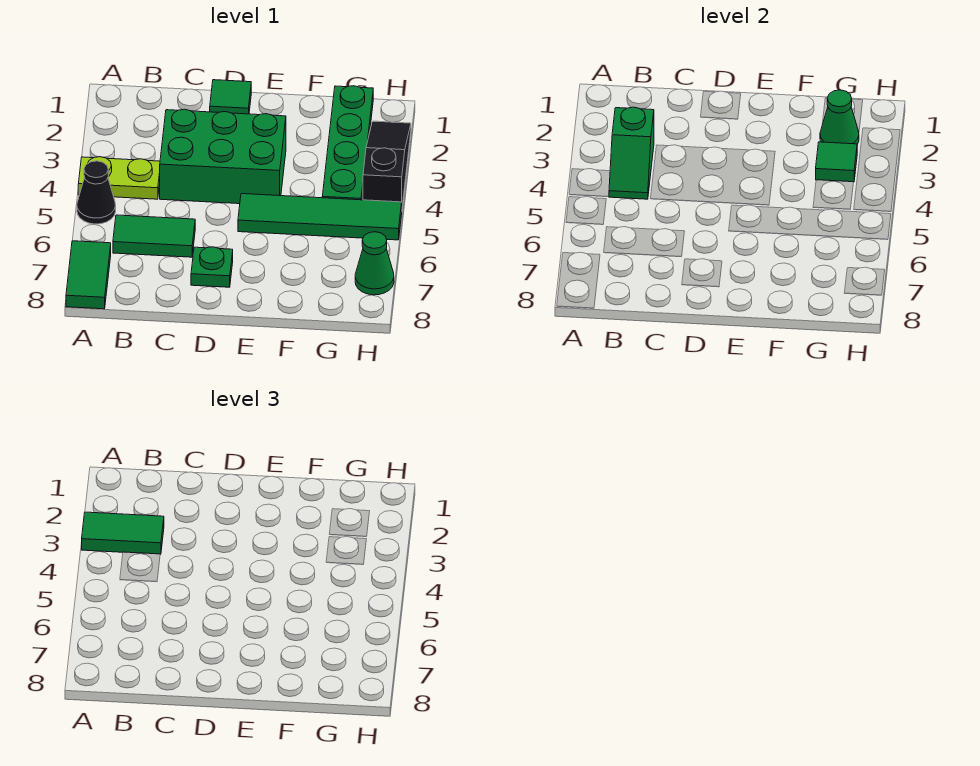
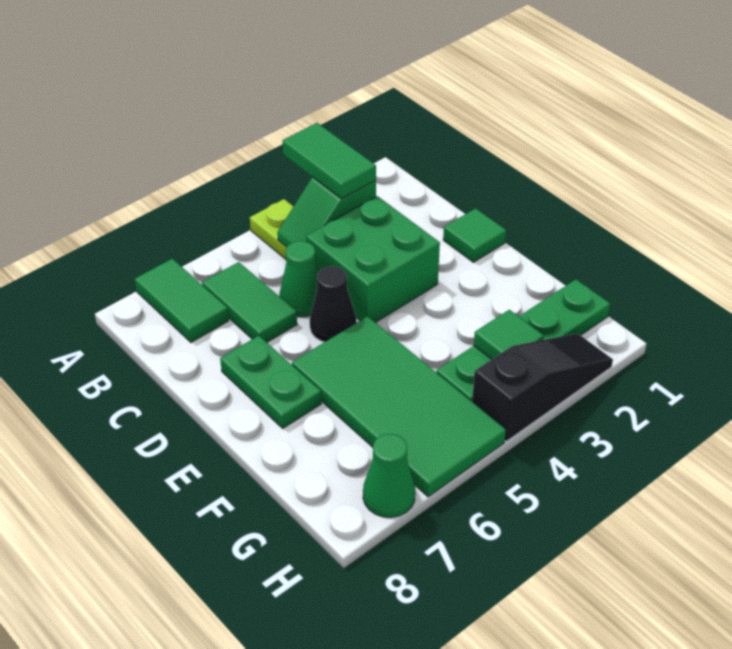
black 1x1 cone [77,161,116,224] -> black 1x1 cone moved to [310,266,356,342]
green 1x2 tile [66,241,111,309] -> green 1x2 tile turned to [135,259,229,342]
green 2x3 brick [160,109,286,204] -> green 2x2 brick [306,196,440,323]
green 1x1 plate [191,247,233,287] -> green 1x2 plate [220,336,321,428]
green 1x4 tile [238,194,402,240] -> green 2x4 tile [292,316,506,497]
green 1x1 cone [820,90,859,144] -> green 1x1 cone moved to [279,241,318,317]

